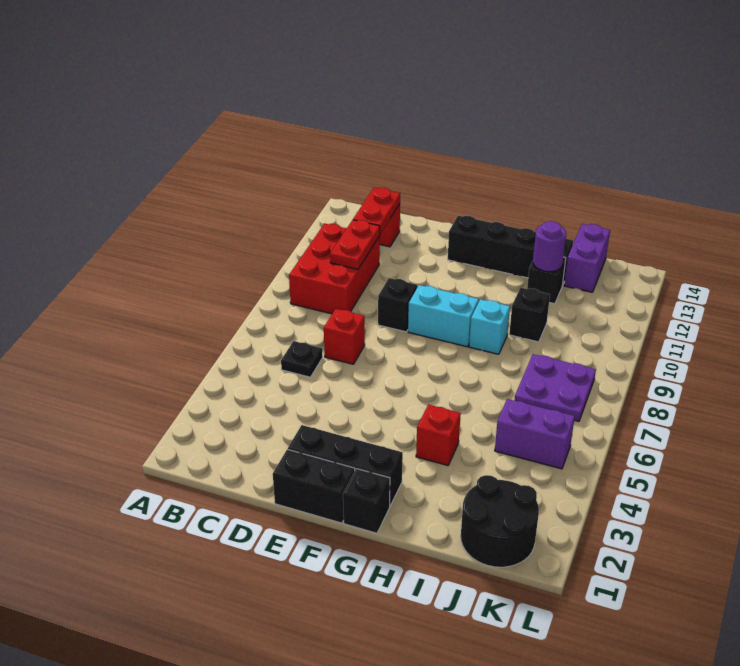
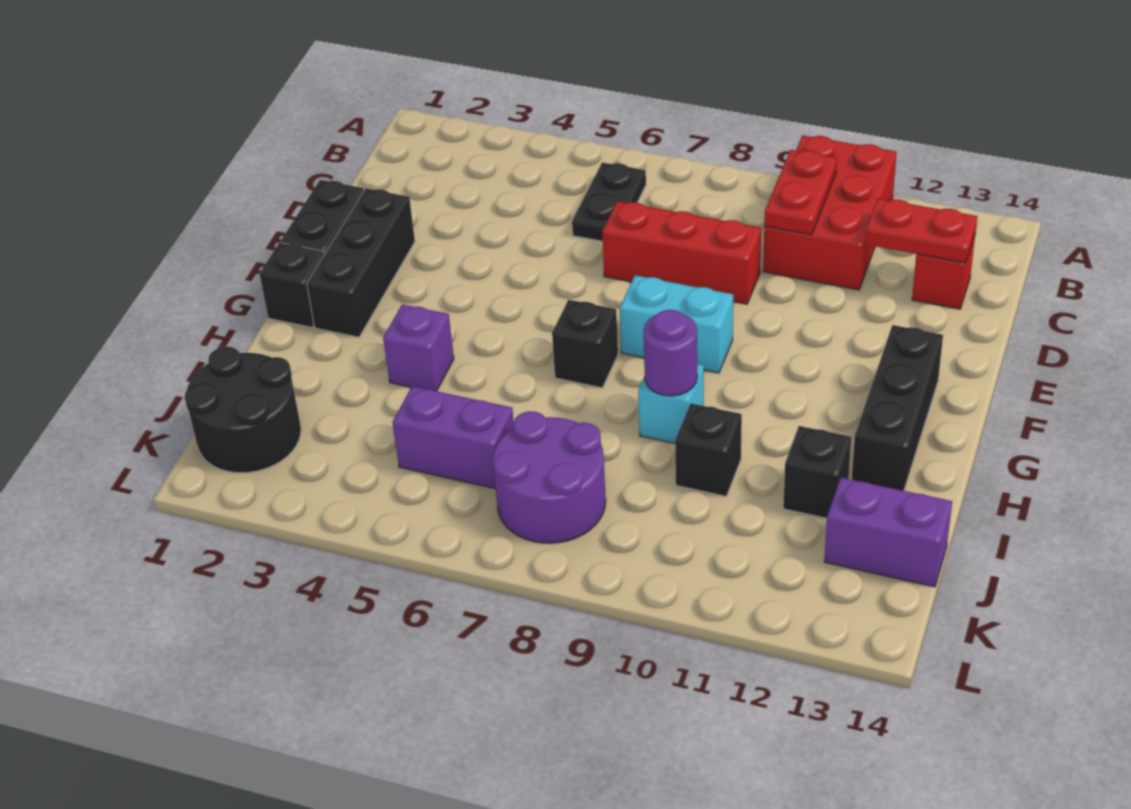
red 2x3 brick [289,224,380,314] -> red 2x3 brick turned to [763,135,897,290]
black 1x1 plate [281,341,323,377] -> black 1x2 plate [572,163,646,241]
red 1x2 plate [330,220,380,269] -> red 1x2 plate turned to [764,150,837,235]
red 1x1 brick [324,309,365,364] -> red 1x3 brick [602,201,761,304]
black 1x1 brick [378,278,417,332] -> black 1x1 brick moved to [552,300,618,388]
cyan 1x2 brick [408,285,479,347] -> cyan 1x2 brick turned to [620,275,733,373]
black 1x4 brick [448,216,573,284] -> black 1x3 brick [852,325,943,491]
red 1x1 brick [416,404,461,466] -> purple 1x1 brick [383,304,454,391]
purple 1x1 round brick [533,221,566,272] -> purple 1x1 round brick moved to [644,310,697,396]
purple 1x2 brick [495,399,575,469] -> purple 1x2 brick turned to [392,386,514,489]
purple 2x2 plate [514,354,596,421] -> purple 2x2 round brick [493,411,606,543]

